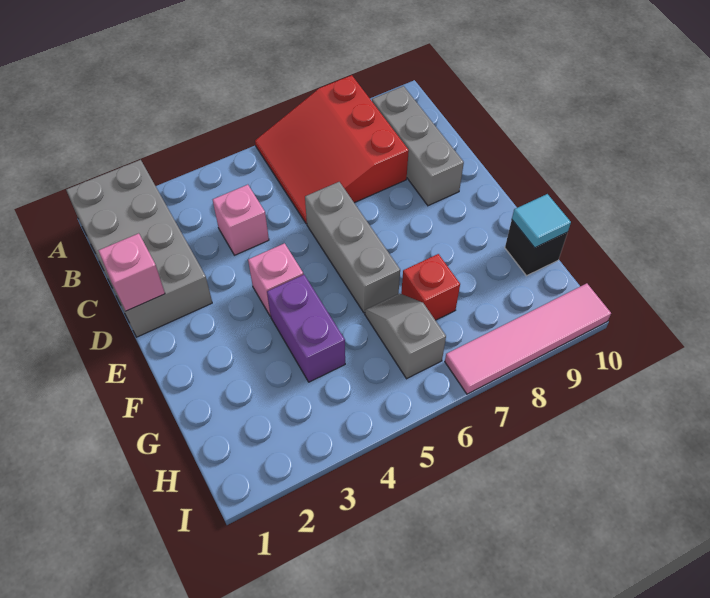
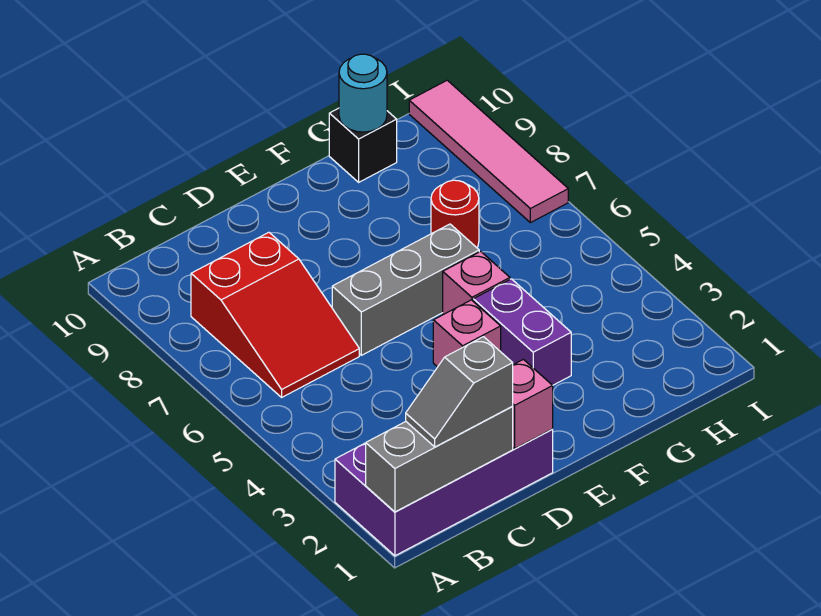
grey 2x4 brick [66,160,212,337] -> purple 2x4 brick [335,429,553,556]
red 3x3 slope [255,75,409,224] -> red 2x3 slope [191,232,359,397]
grey 1x3 brick [372,86,464,206] -> grey 1x3 brick moved to [366,407,513,512]
pink 1x1 brick [213,185,269,255] -> pink 1x1 brick moved to [443,251,510,315]
purple 1x2 brick [267,275,345,382] -> purple 1x2 brick turned to [473,279,571,385]
grey 1x2 slope [365,293,446,379] -> grey 1x2 slope moved to [406,337,513,447]
red 1x1 brick [401,254,460,320] -> red 1x1 round brick [431,180,479,248]
cyan 1x1 tile [512,194,571,248] -> cyan 1x1 round brick [339,54,387,132]

